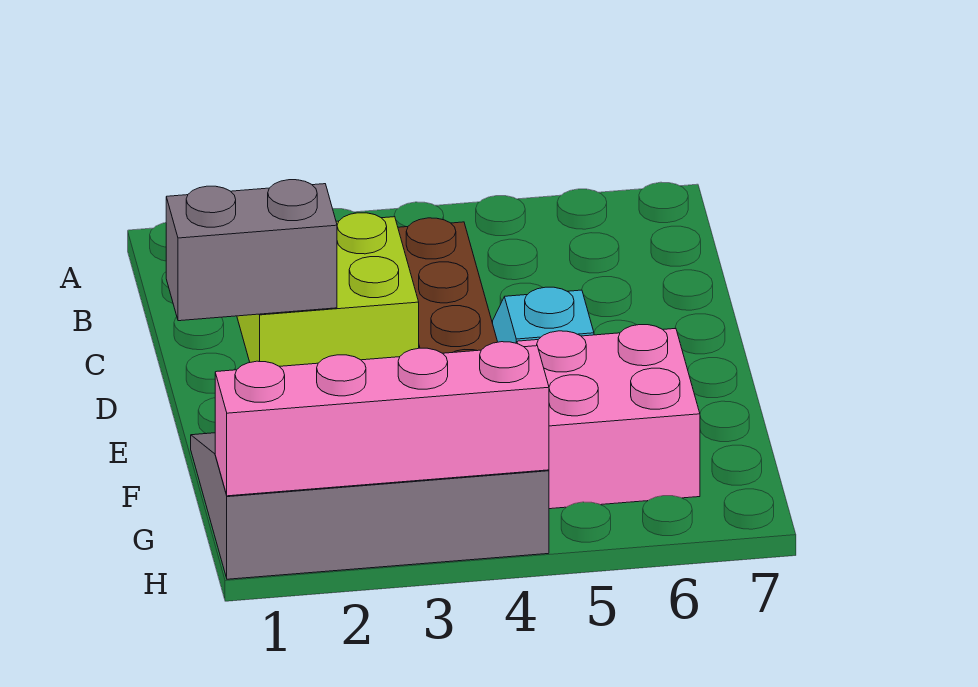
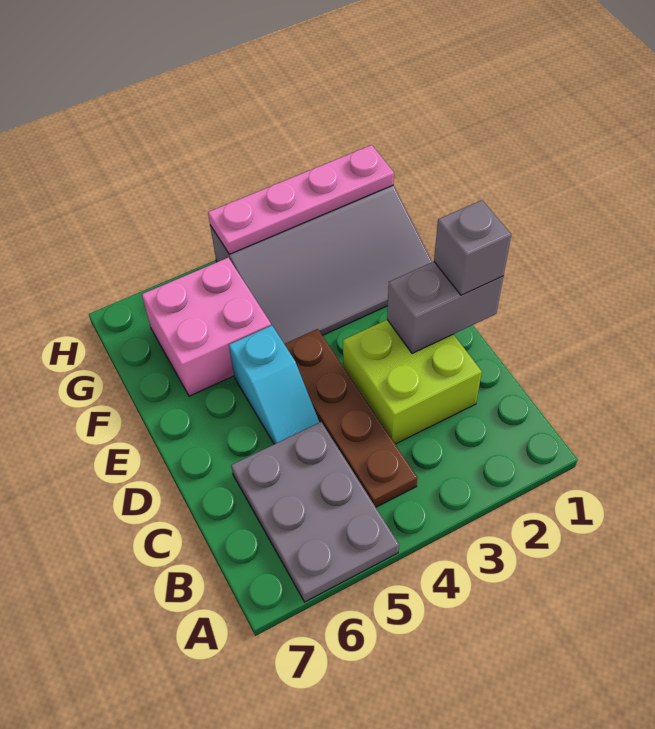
none -> grey 2x3 plate [231,422,399,602]
none -> grey 1x1 brick [434,200,511,295]
pink 1x4 brick [215,342,549,496] -> pink 1x4 plate [208,145,394,254]

